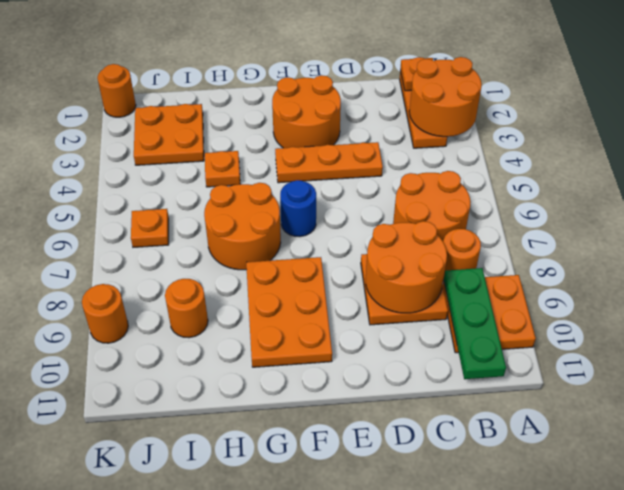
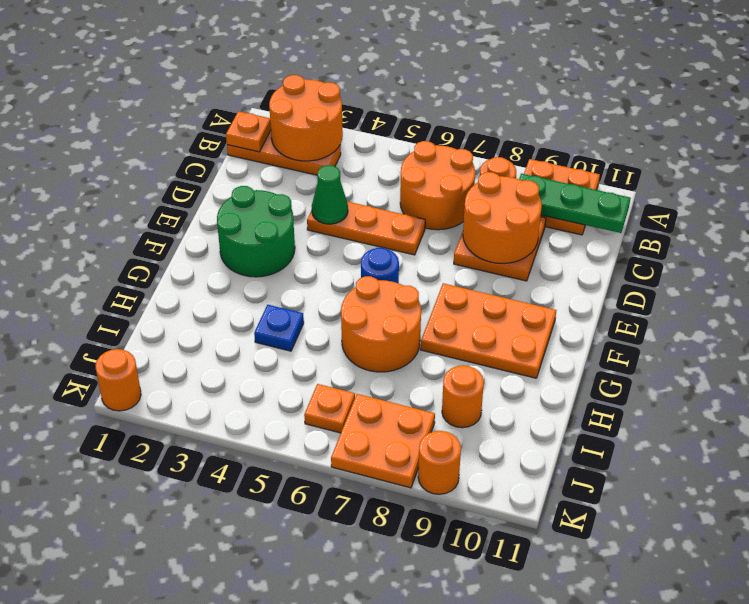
orange 1x3 plate [275,142,383,183] -> orange 1x3 plate turned to [307,202,425,255]
none -> green 1x1 cone [312,165,348,224]
orange 2x2 round brick [272,75,341,148] -> green 2x2 round brick [217,186,295,277]
orange 1x1 plate [205,151,240,187] -> blue 1x1 plate [254,305,304,351]
orange 2x2 plate [134,104,204,165] -> orange 2x2 plate moved to [331,394,435,488]

